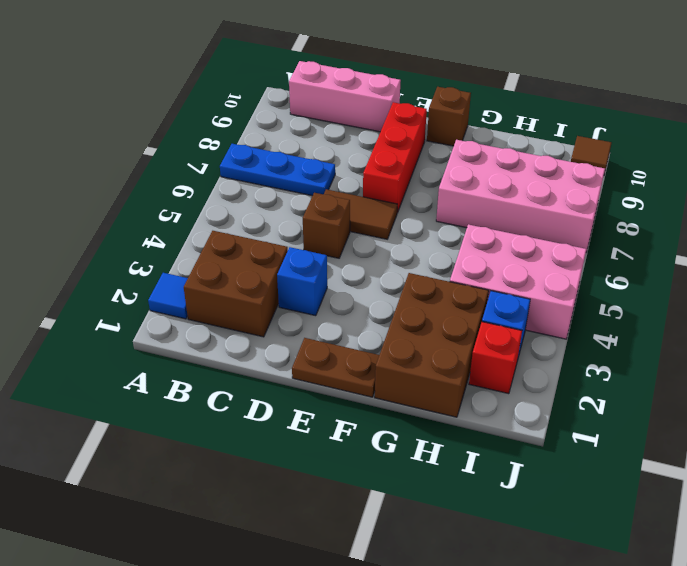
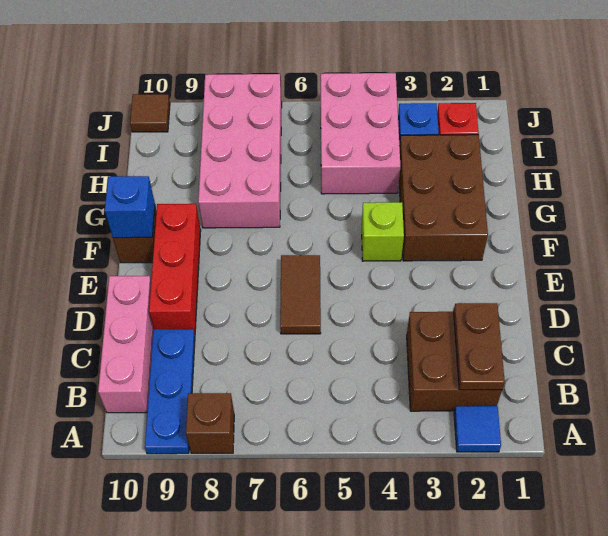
blue 1x3 plate [220,144,335,196] -> blue 1x3 plate moved to [145,329,195,454]
blue 1x1 brick [277,247,327,316] -> blue 1x1 brick moved to [105,176,155,238]
brown 1x1 brick [303,193,350,258] -> brown 1x1 brick moved to [186,393,234,453]
brown 1x2 plate [292,338,379,397] -> brown 1x2 plate moved to [454,303,505,390]
red 1x3 brick [363,102,427,213] -> red 1x3 brick turned to [149,204,201,334]
none -> lime 1x1 brick [362,202,404,261]
brown 2x3 brick [375,273,489,417] -> brown 2x3 brick turned to [399,135,488,261]

